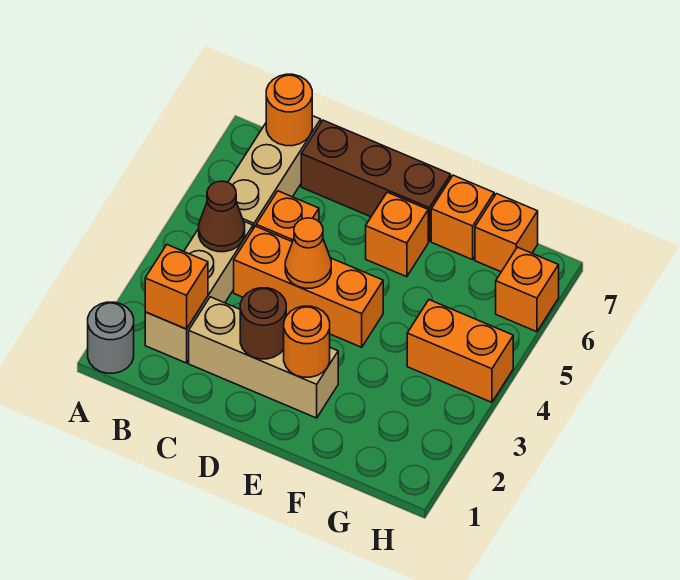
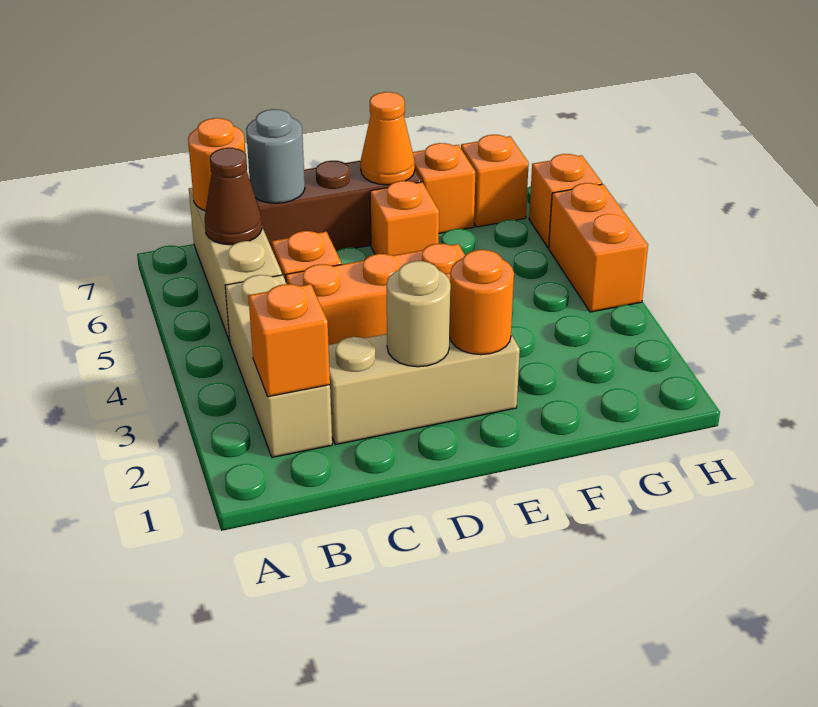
grey 1x1 round brick [88,302,134,373] -> grey 1x1 round brick moved to [246,109,305,203]
brown 1x1 cone [199,181,245,252] -> brown 1x1 cone moved to [204,148,262,245]
brown 1x1 round brick [240,288,286,359] -> tan 1x1 round brick [387,261,451,367]
orange 1x1 cone [285,218,331,288] -> orange 1x1 cone moved to [361,92,415,185]
orange 1x2 brick [407,300,513,402] -> orange 1x2 brick turned to [549,183,648,312]

